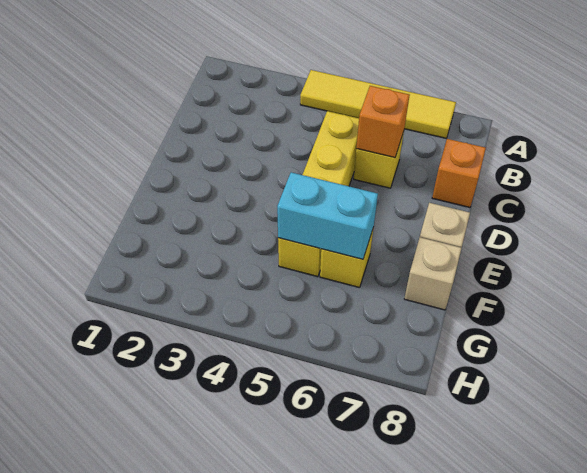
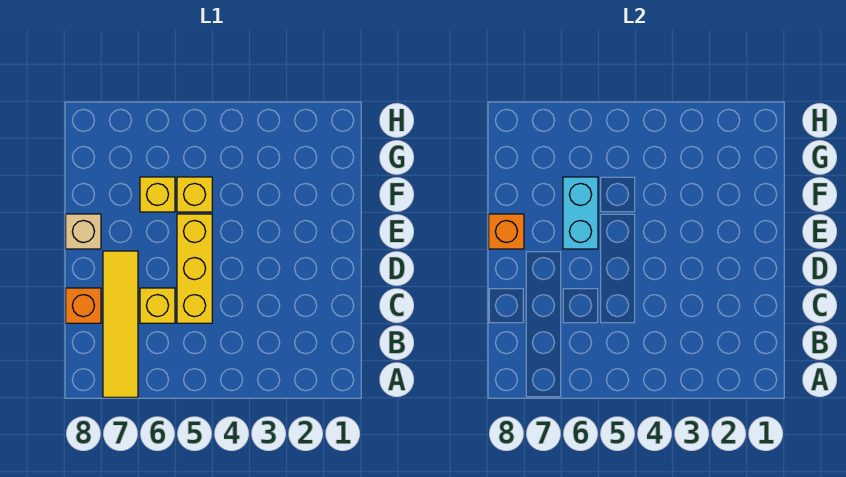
yellow 1x4 tile [300,70,456,138] -> yellow 1x4 tile turned to [103,251,138,397]
orange 1x1 brick [356,86,410,158] -> orange 1x1 brick moved to [489,214,524,249]
cyan 1x2 brick [277,172,378,259] -> cyan 1x2 brick turned to [563,177,598,249]
tan 1x1 brick [404,237,462,310] -> none

